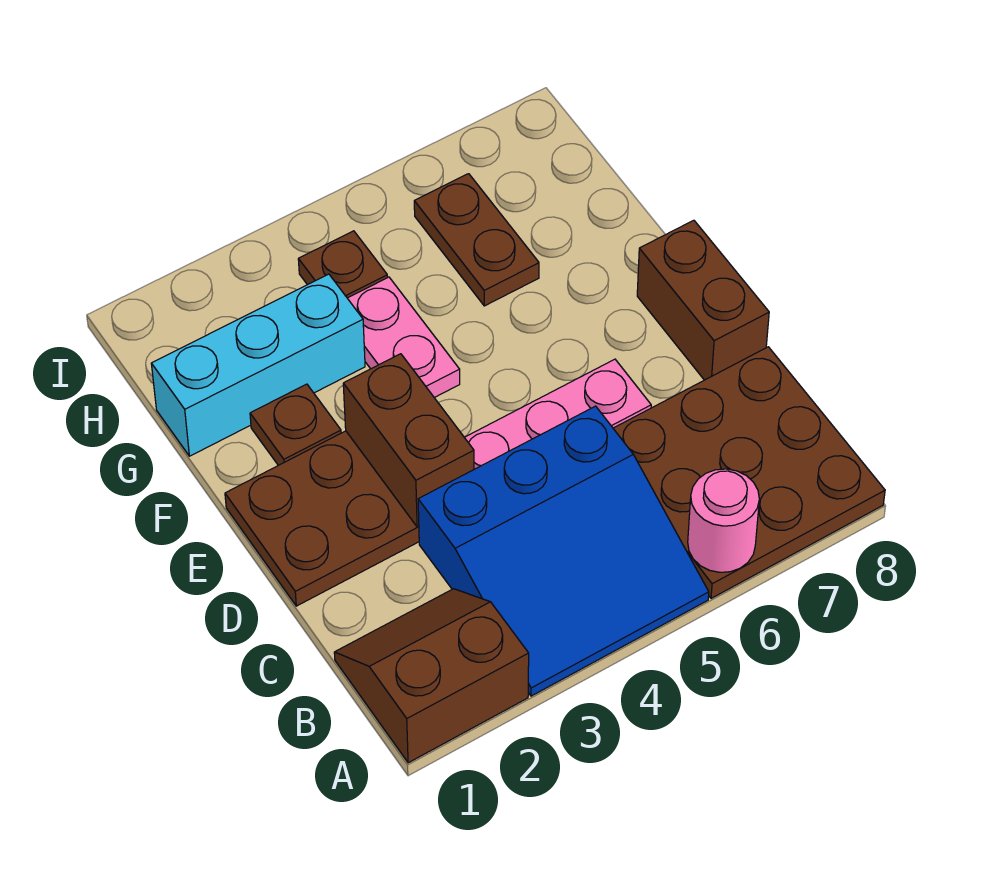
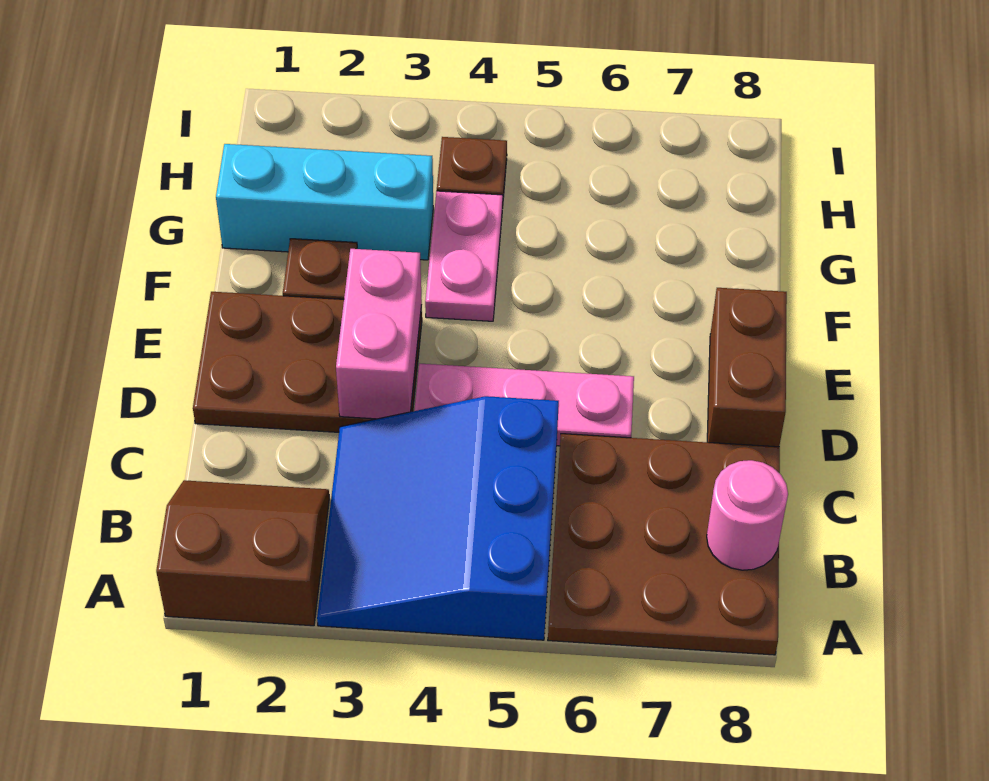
blue 3x3 slope [418,406,709,696] -> blue 3x3 slope turned to [317,396,559,640]
pink 1x1 round brick [688,469,759,572] -> pink 1x1 round brick moved to [707,460,788,570]
brown 1x2 brick [343,354,474,527] -> pink 1x2 brick [336,249,422,419]
brown 1x2 plate [414,174,539,306] -> none

